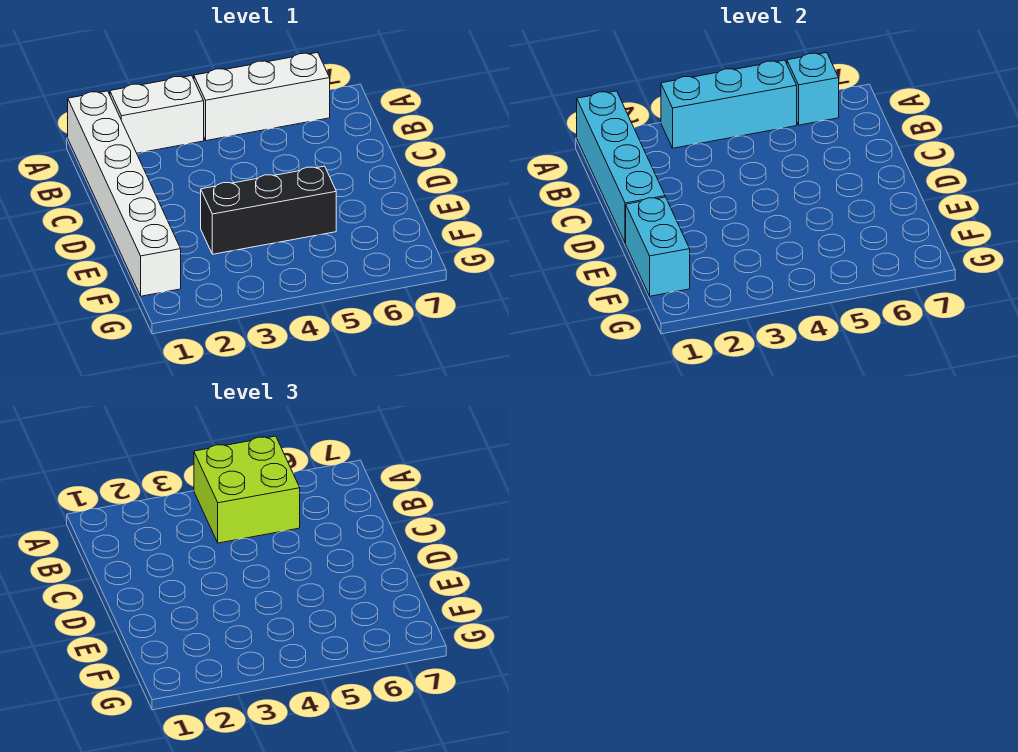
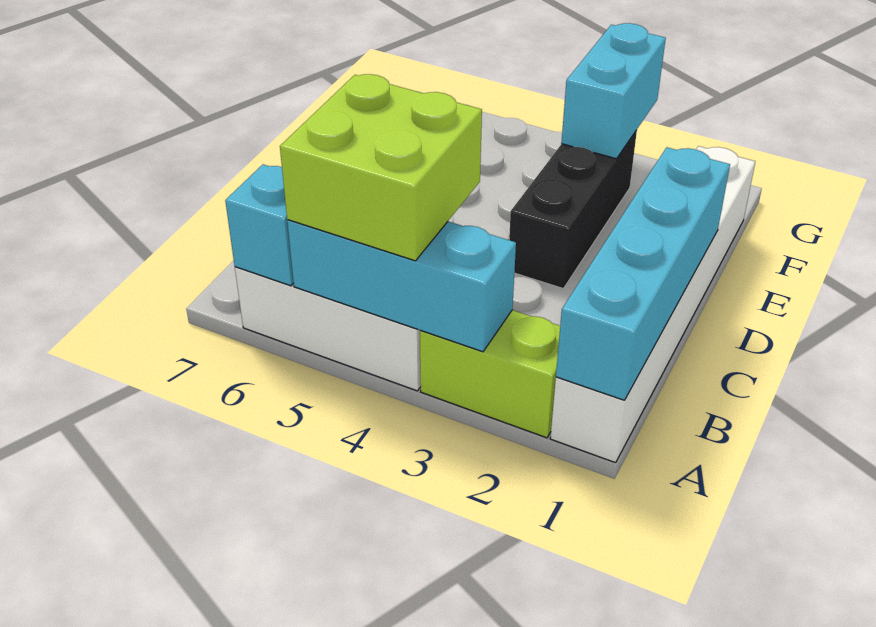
white 1x2 brick [110,76,204,153] -> lime 1x2 brick [420,310,560,438]
cyan 1x2 brick [626,197,690,296] -> cyan 1x2 brick moved to [561,23,666,159]
black 1x3 brick [201,166,336,254] -> black 1x3 brick turned to [509,130,637,289]

